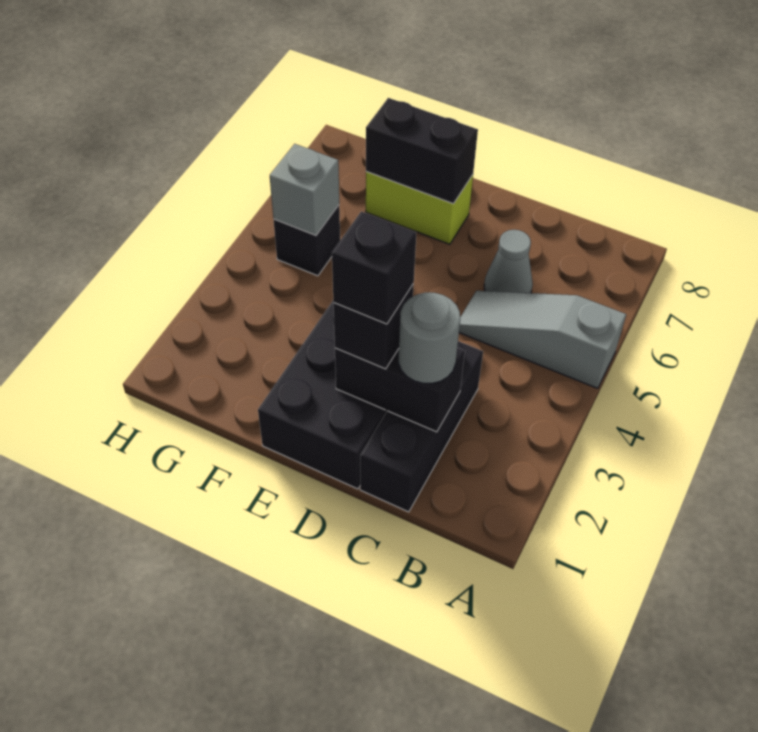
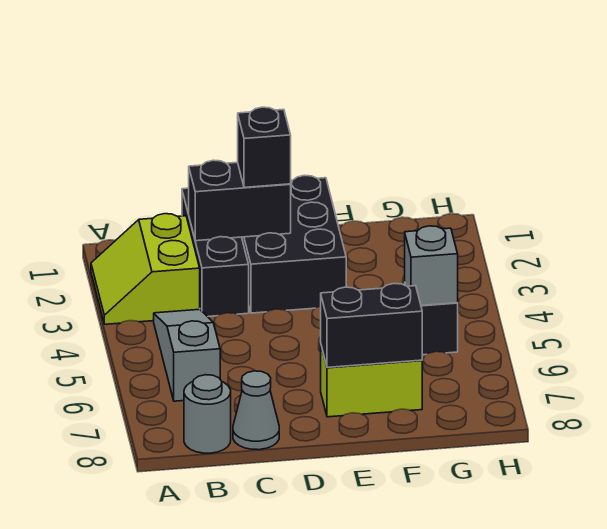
none -> lime 2x2 slope [91,214,200,324]
grey 1x3 slope [459,291,626,388] -> grey 1x3 slope turned to [154,309,220,401]
grey 1x1 round brick [399,292,460,383] -> grey 1x1 round brick moved to [184,375,231,453]
grey 1x1 cone [484,230,533,293] -> grey 1x1 cone moved to [233,371,279,450]
black 1x1 brick [332,212,416,324] -> none

